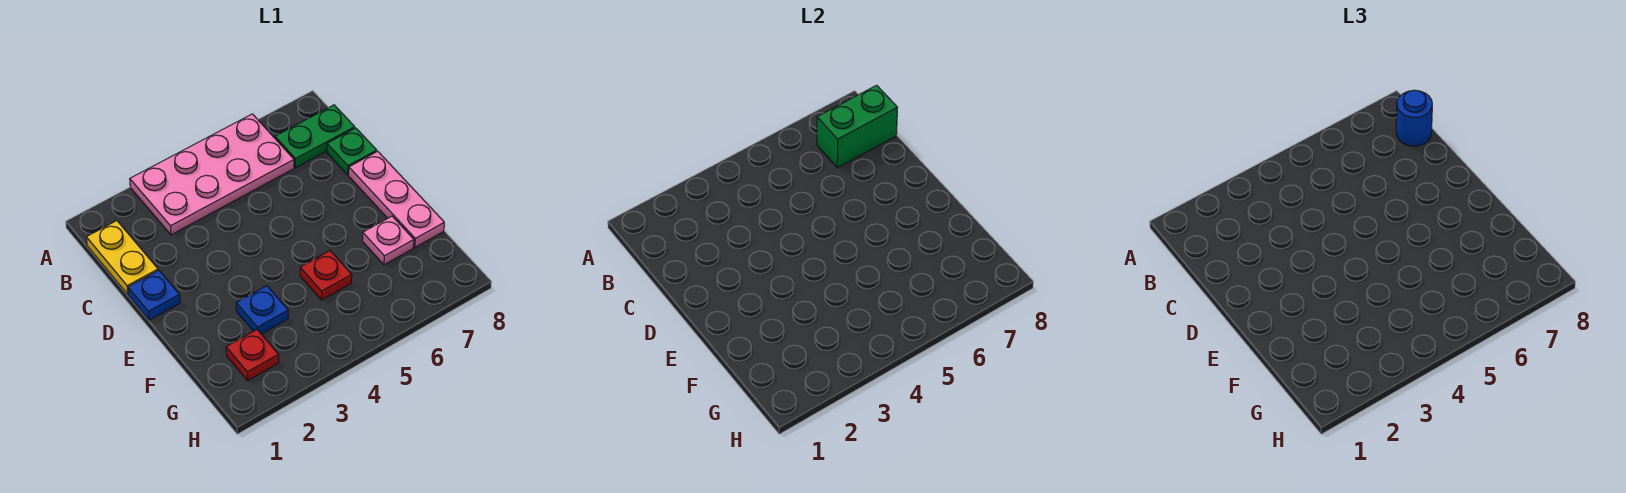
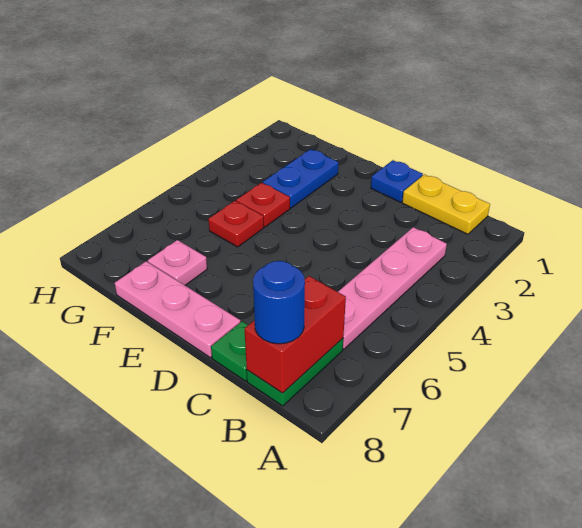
pink 2x4 plate [130,114,294,235] -> pink 1x4 plate [338,227,447,349]
green 1x2 brick [817,85,897,168] -> red 1x2 brick [245,276,346,393]
blue 1x1 plate [236,286,288,334] -> blue 1x2 plate [263,149,339,208]
red 1x1 plate [226,330,279,380] -> red 1x1 plate moved to [236,183,290,227]

